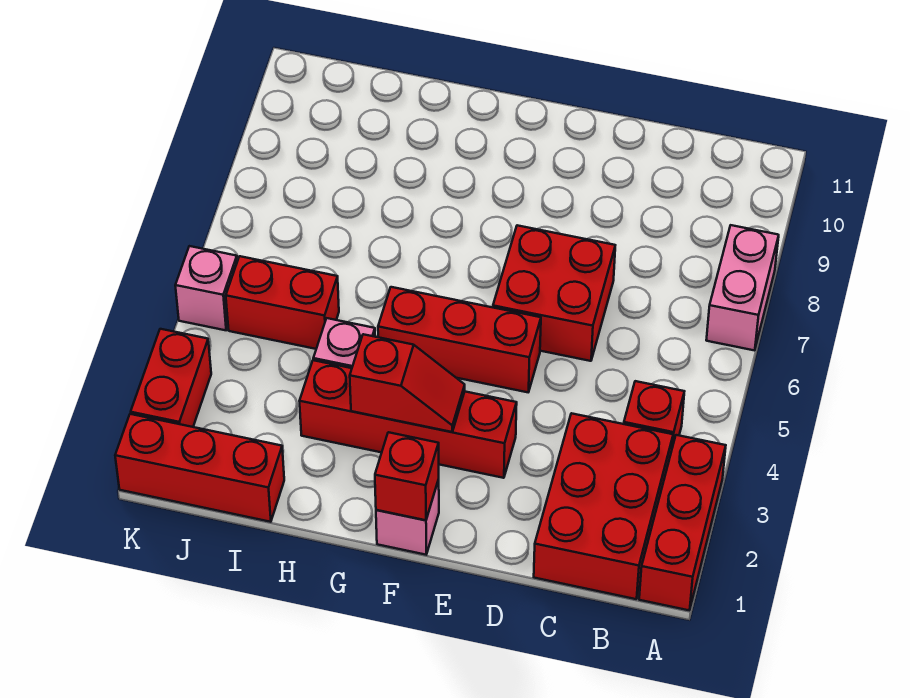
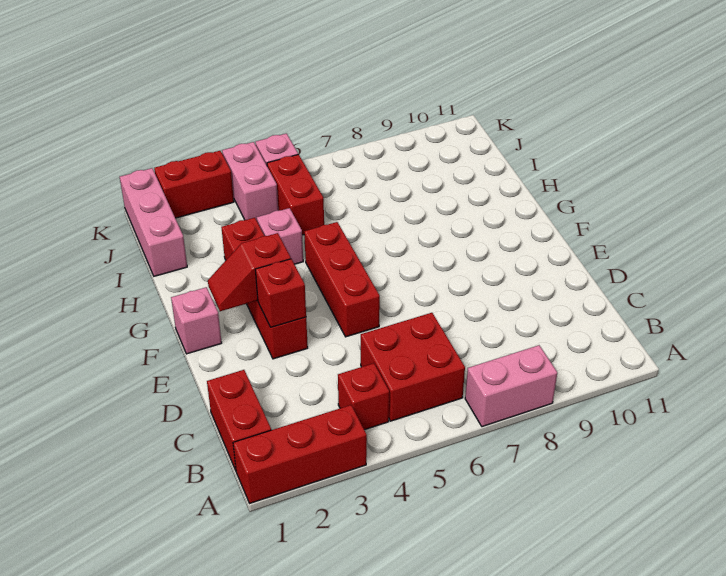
red 2x3 brick [534,413,673,599] -> red 1x2 brick [207,370,271,470]
red 2x2 brick [493,225,615,361] -> red 2x2 brick moved to [361,313,465,421]
red 1x1 brick [375,432,439,520] -> red 1x1 brick moved to [255,259,306,327]
red 1x2 slope [350,334,465,432] -> red 1x2 slope turned to [208,233,291,311]
red 1x3 brick [115,414,284,522] -> pink 1x3 brick [120,168,187,276]
none -> pink 1x2 brick [222,142,278,221]

